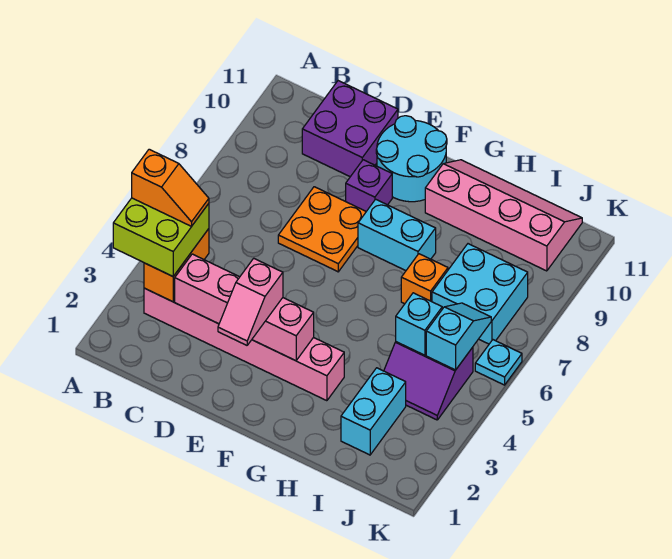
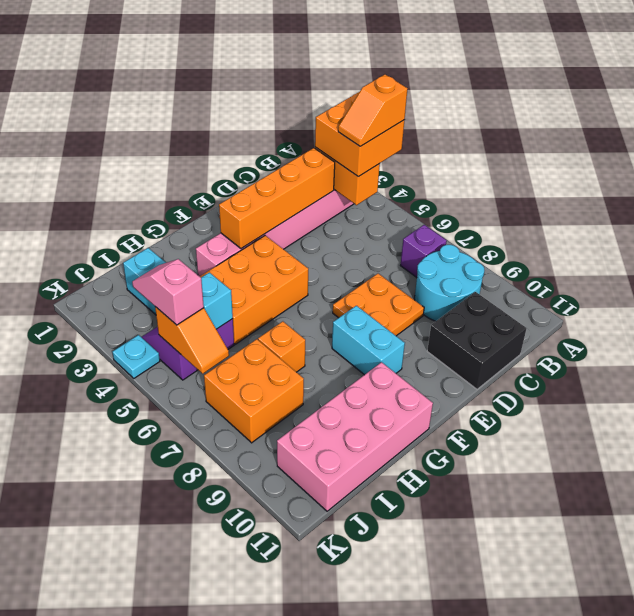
lime 2x2 brick [113,198,209,276] -> orange 2x2 brick [315,92,404,177]
pink 1x4 brick [175,254,314,361] -> orange 1x4 brick [219,148,335,249]
purple 2x2 brick [302,81,398,177] -> black 2x2 brick [427,292,526,389]
pink 1x2 slope [218,258,283,345] -> pink 1x2 slope moved to [132,259,204,325]
purple 1x1 brick [346,160,392,211] -> purple 1x1 brick moved to [400,225,447,277]
cyan 2x2 round brick [376,116,447,202] -> cyan 2x2 round brick moved to [415,245,484,321]
none -> orange 2x3 brick [200,235,308,344]
cyan 1x2 brick [358,199,436,271] -> cyan 1x2 brick turned to [332,306,405,375]
pink 2x4 slope [425,160,582,271] -> pink 2x4 brick [277,362,433,511]
cyan 2x2 brick [432,244,528,344] -> orange 2x2 brick [204,339,304,443]
cyan 1x2 slope [426,303,491,370] -> orange 1x2 slope [155,307,229,374]
cyan 1x1 plate [475,340,522,385] -> cyan 1x1 plate moved to [113,335,160,378]

